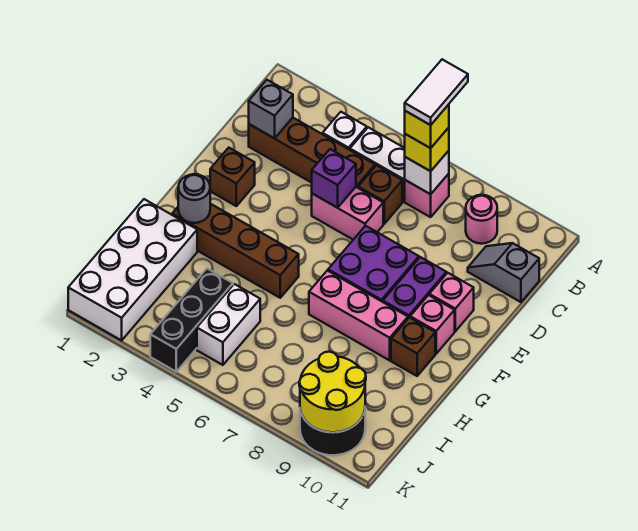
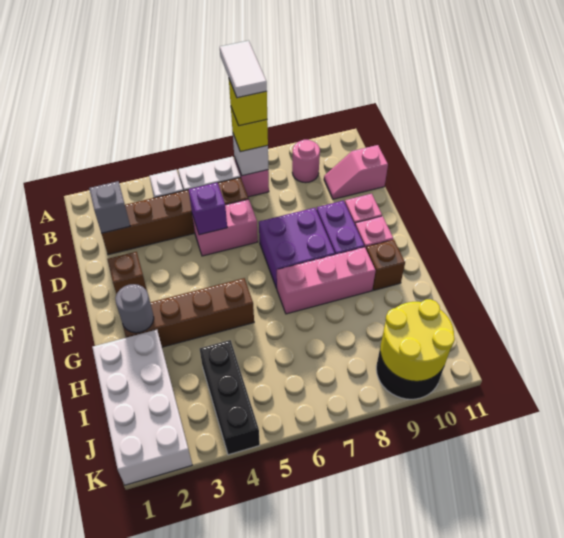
grey 1x2 slope [468,243,539,302] -> pink 1x2 slope [324,145,388,199]
white 1x2 brick [197,284,260,365] -> none

